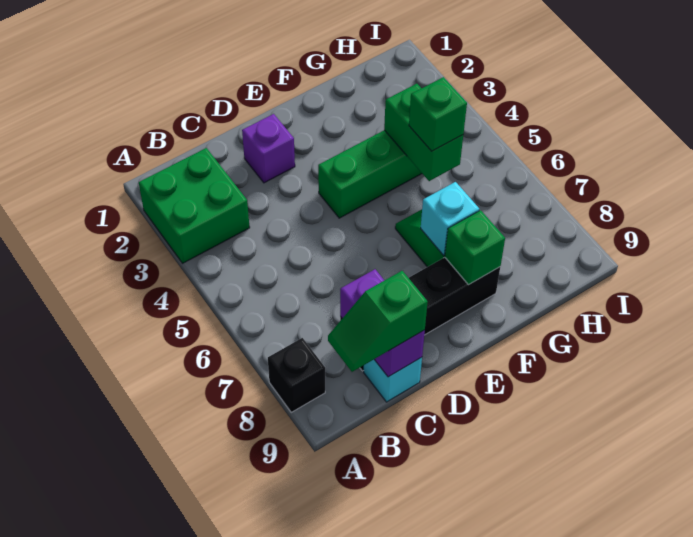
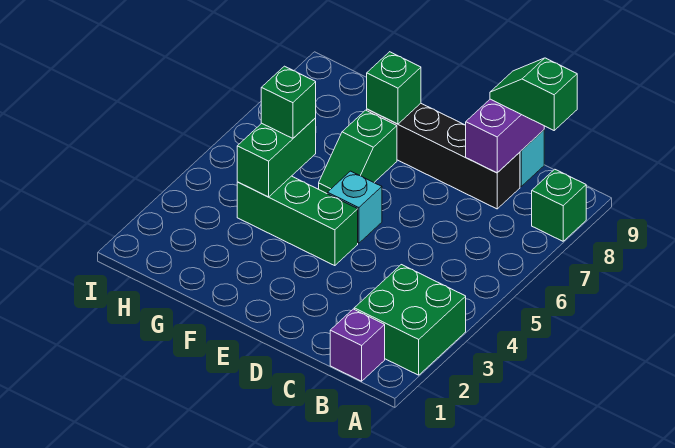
black 1x1 brick [268,338,325,412] -> green 1x1 brick [532,169,586,241]
green 1x2 slope [328,271,428,372] -> green 1x2 slope turned to [490,58,577,130]
purple 1x1 brick [242,114,295,183] -> purple 1x1 brick moved to [330,309,385,381]
cyan 1x1 brick [421,182,479,255] -> cyan 1x1 brick moved to [327,171,382,243]

